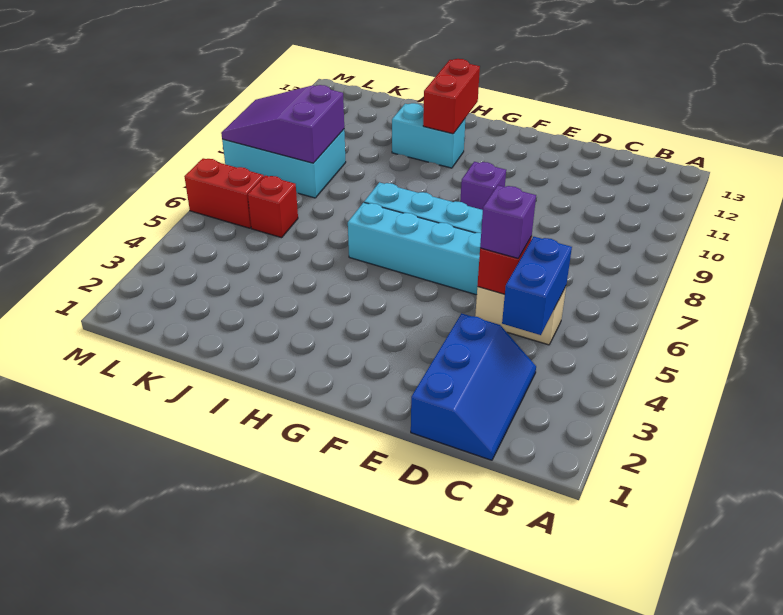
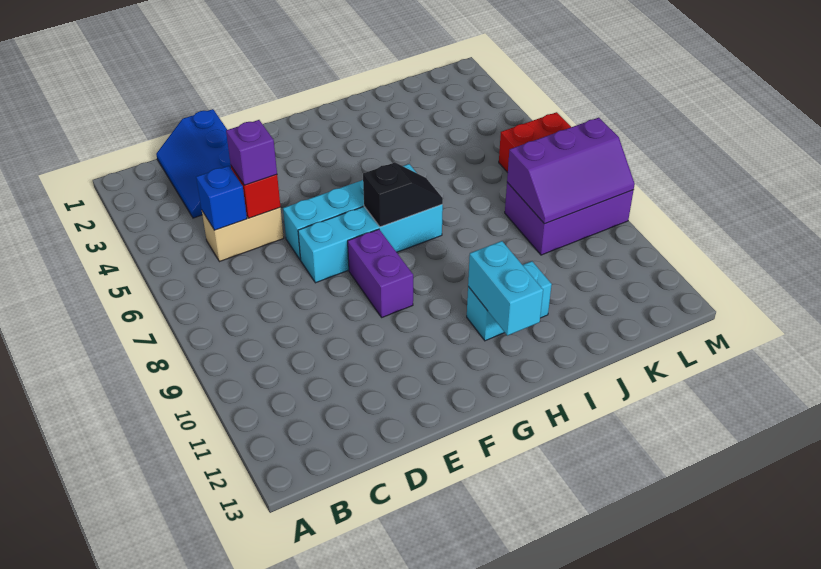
blue 1x2 brick [502,237,572,335] -> blue 1x1 brick [196,166,247,230]
purple 1x1 brick [460,162,506,210] -> purple 1x2 brick [348,229,413,317]
none -> black 1x2 slope [363,162,443,227]
red 1x2 brick [423,59,480,134] -> cyan 1x2 brick [468,241,543,336]
red 1x1 brick [248,175,298,238] -> none
cyan 2x3 brick [222,129,346,198] -> purple 2x3 brick [505,182,634,255]
purple 2x3 slope [221,85,344,163] -> purple 2x3 slope turned to [507,118,635,224]

